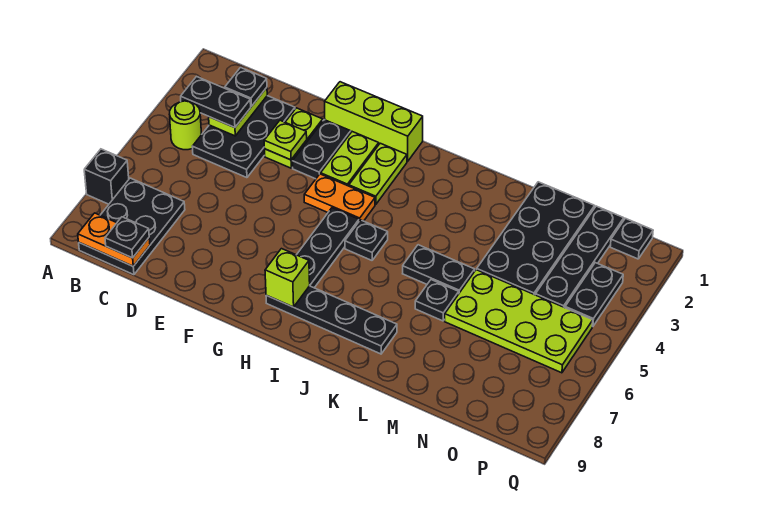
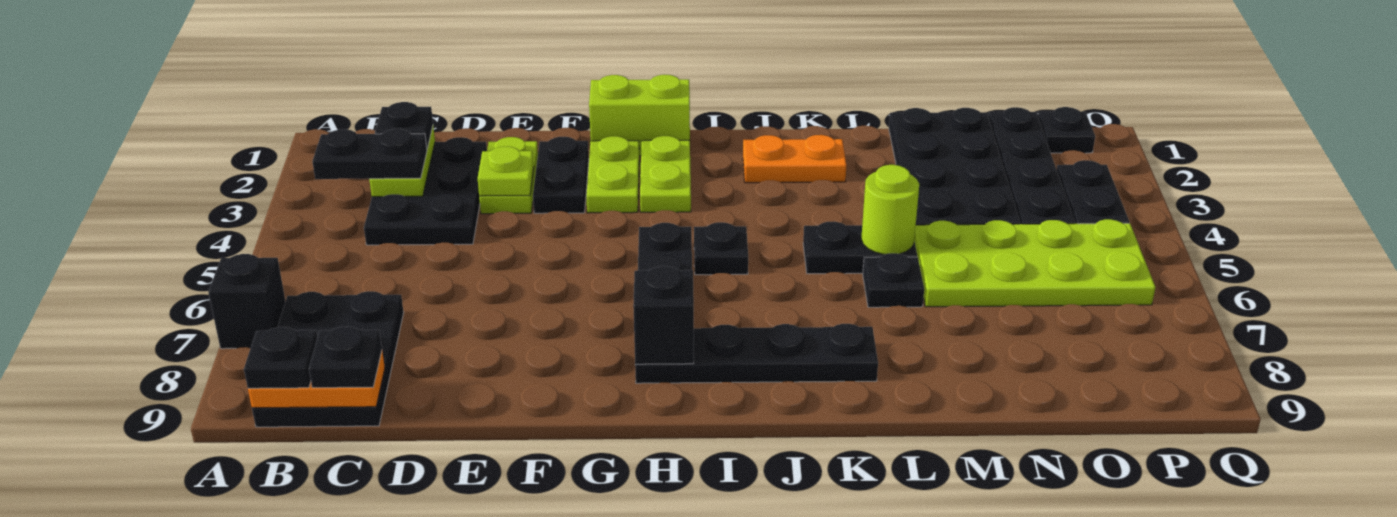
lime 1x1 round brick [169,101,202,150] -> lime 1x1 round brick moved to [861,165,919,254]
none -> black 1x1 plate [244,327,317,388]
lime 1x3 brick [325,82,423,162] -> lime 1x2 brick [589,75,690,156]
orange 1x2 plate [304,174,375,221] -> orange 1x2 plate moved to [743,135,847,183]
lime 1x1 brick [265,249,310,307] -> black 1x1 brick [633,266,694,364]

